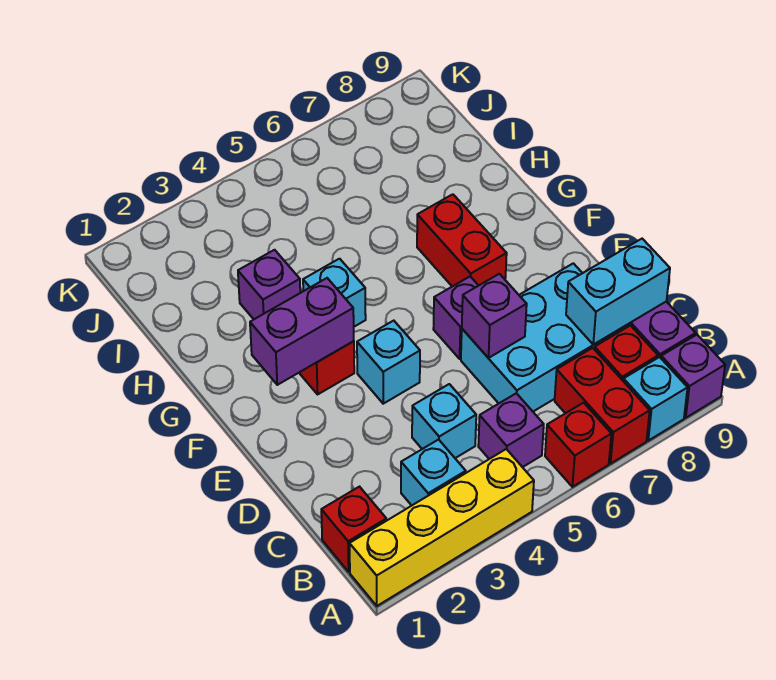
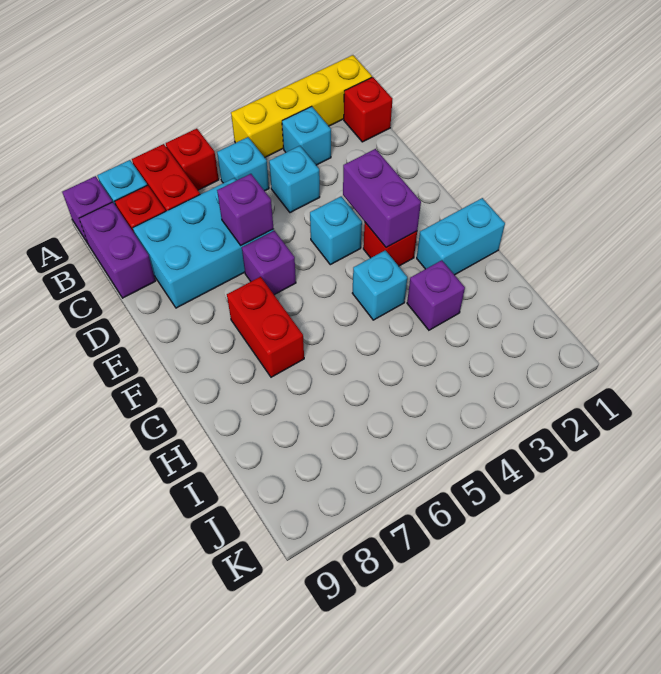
purple 1x1 brick [478,393,544,467] -> cyan 1x1 brick [217,137,269,191]
cyan 1x2 brick [566,239,670,345] -> cyan 1x2 brick moved to [417,198,505,275]
purple 1x2 brick [250,278,354,385] -> purple 1x2 brick turned to [343,149,421,247]

